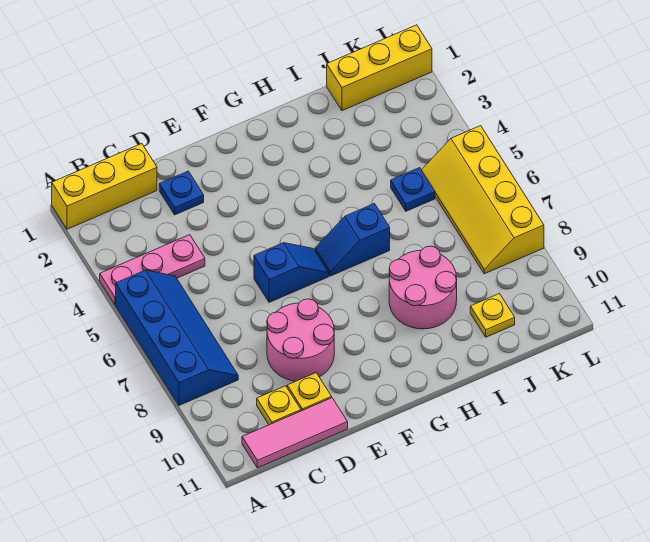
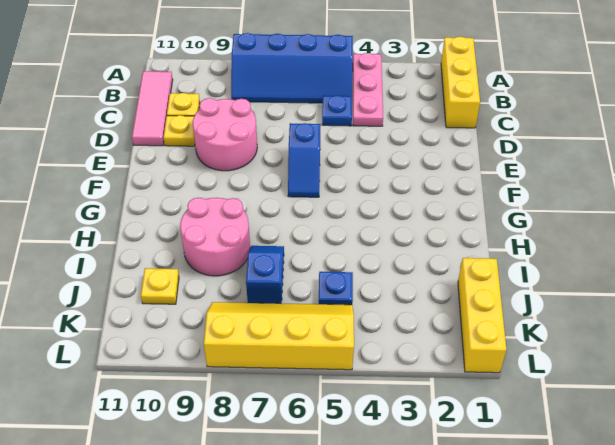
blue 1x1 plate [159,171,204,215] -> blue 1x1 plate moved to [322,95,352,126]
blue 1x2 slope [315,204,390,276] -> blue 1x2 slope moved to [246,246,284,304]

